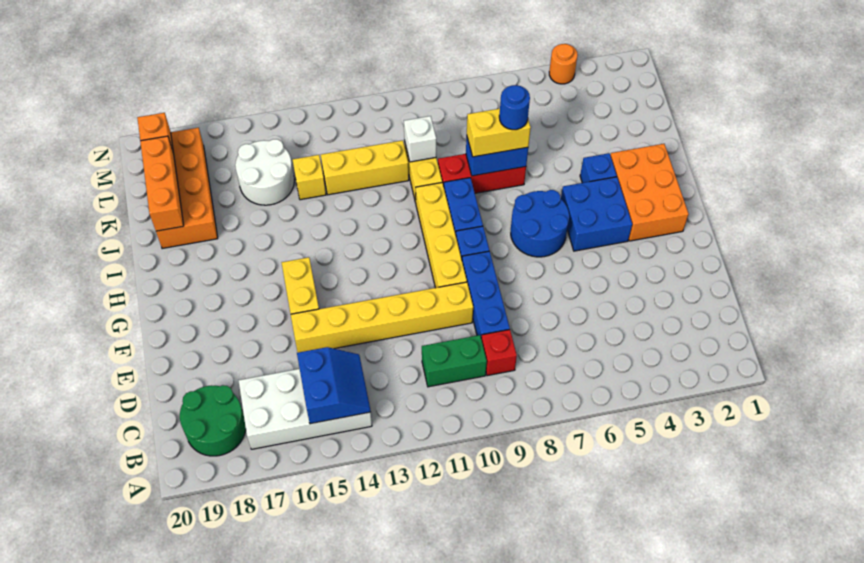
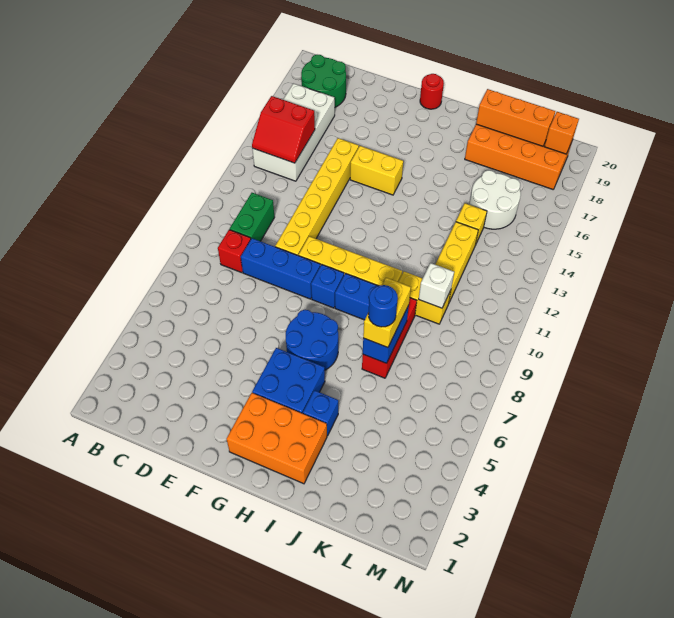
blue 2x2 slope [297,347,371,424] -> red 2x2 slope [252,96,315,163]
none -> red 1x1 round brick [420,74,444,109]
orange 1x1 round brick [549,44,578,84] -> none

